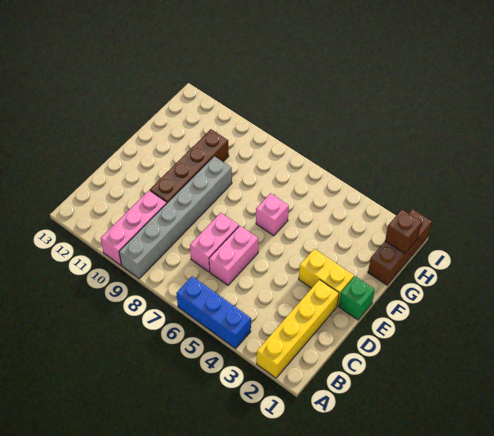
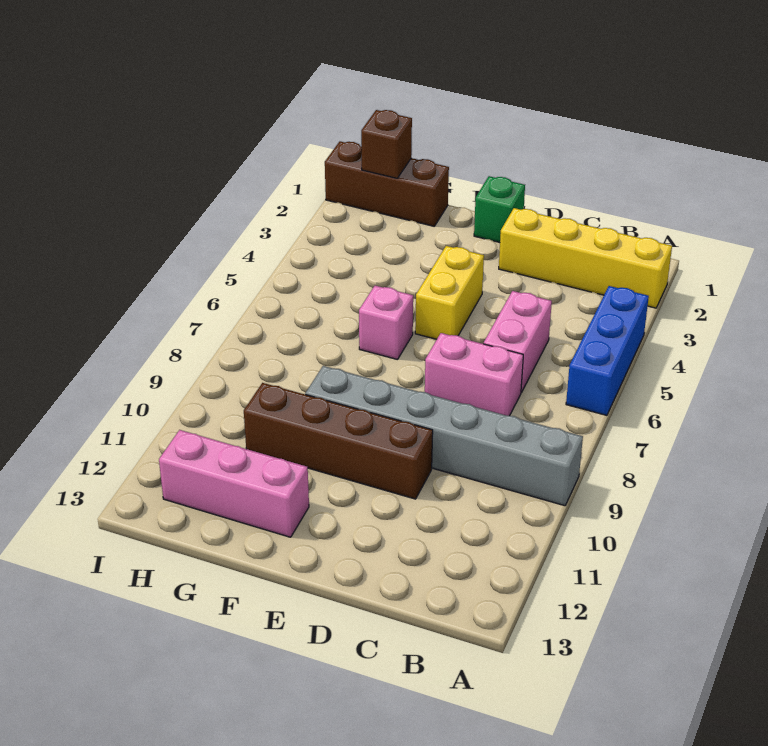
pink 1x3 brick [101,190,167,265] -> pink 1x3 brick moved to [159,430,309,537]
pink 1x2 brick [209,226,258,285] -> pink 1x2 brick turned to [484,291,552,393]
yellow 1x2 brick [299,249,354,306] -> yellow 1x2 brick moved to [415,246,484,339]

